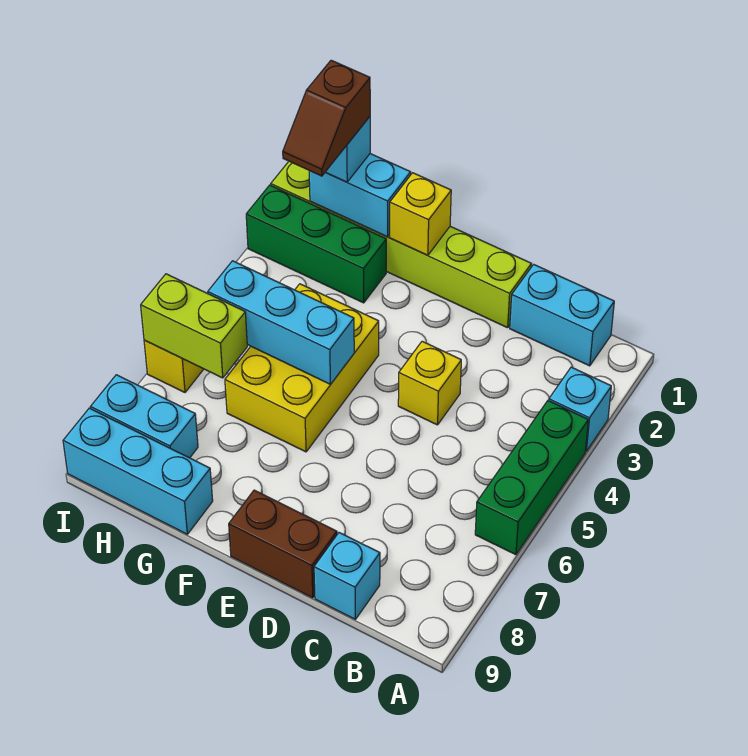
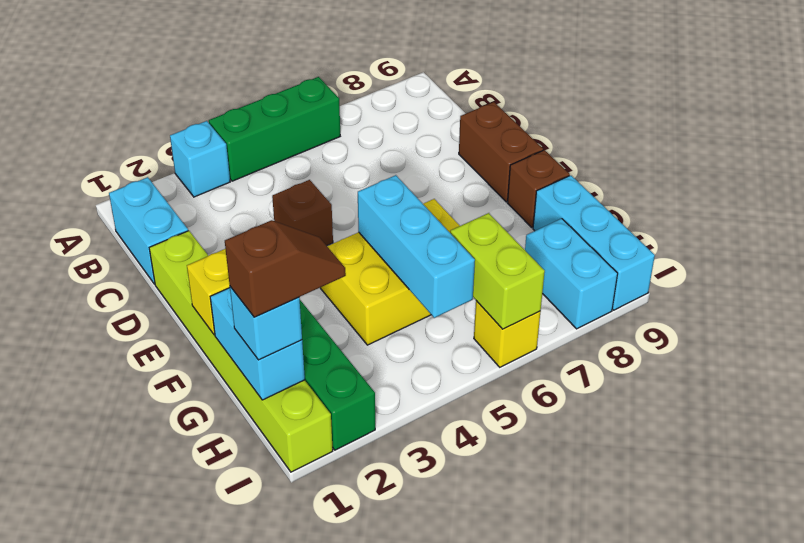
cyan 1x1 brick [314,533,380,619] -> none
yellow 1x1 brick [398,341,461,425] -> brown 1x1 brick [272,180,333,246]
none -> brown 1x1 brick [508,150,570,227]

